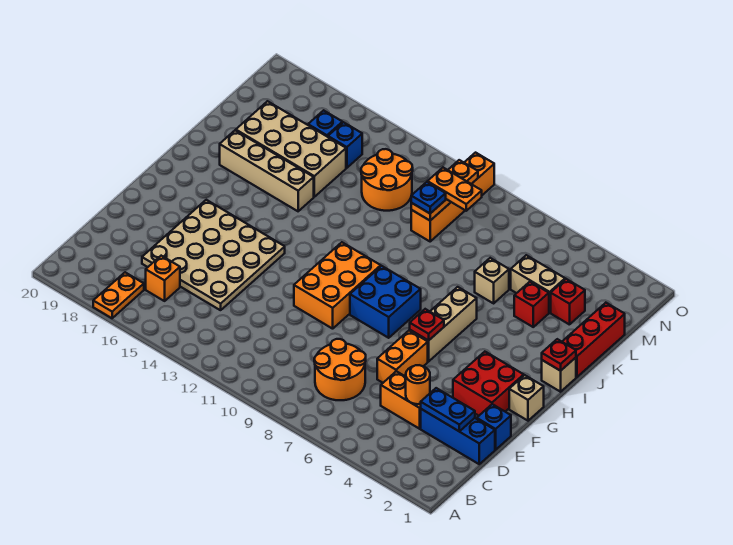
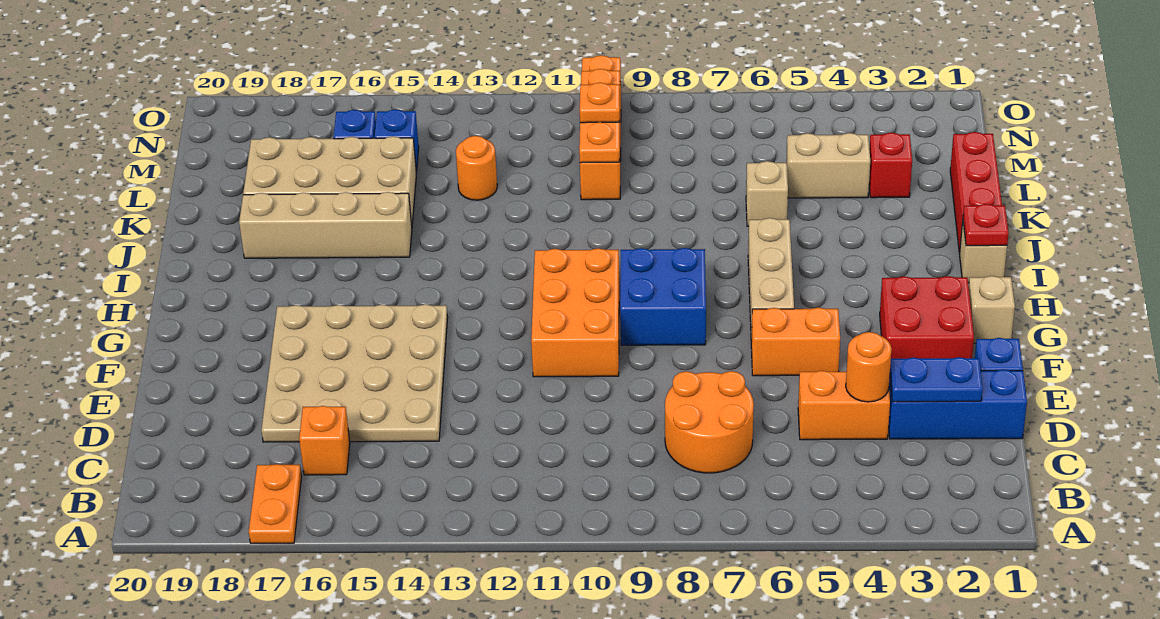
orange 1x2 brick [377,331,428,383] -> orange 1x2 brick turned to [751,308,840,376]
red 1x1 plate [410,309,444,341] -> none
red 1x1 brick [514,282,549,327] -> none
blue 1x1 plate [411,182,446,213] -> none
orange 2x2 round brick [361,149,413,211] -> orange 1x1 round brick [456,136,497,200]
orange 1x2 plate [427,168,482,211] -> orange 1x1 plate [580,83,620,123]

